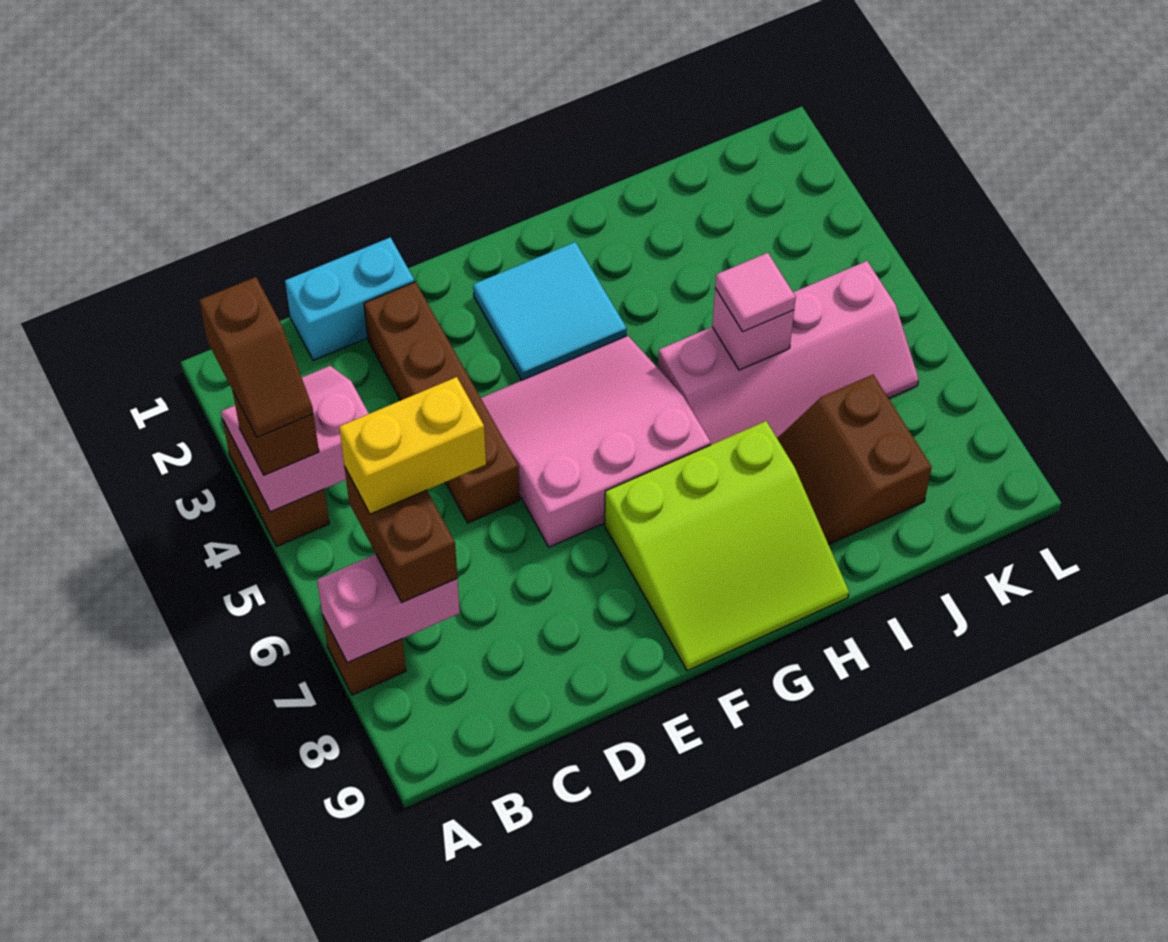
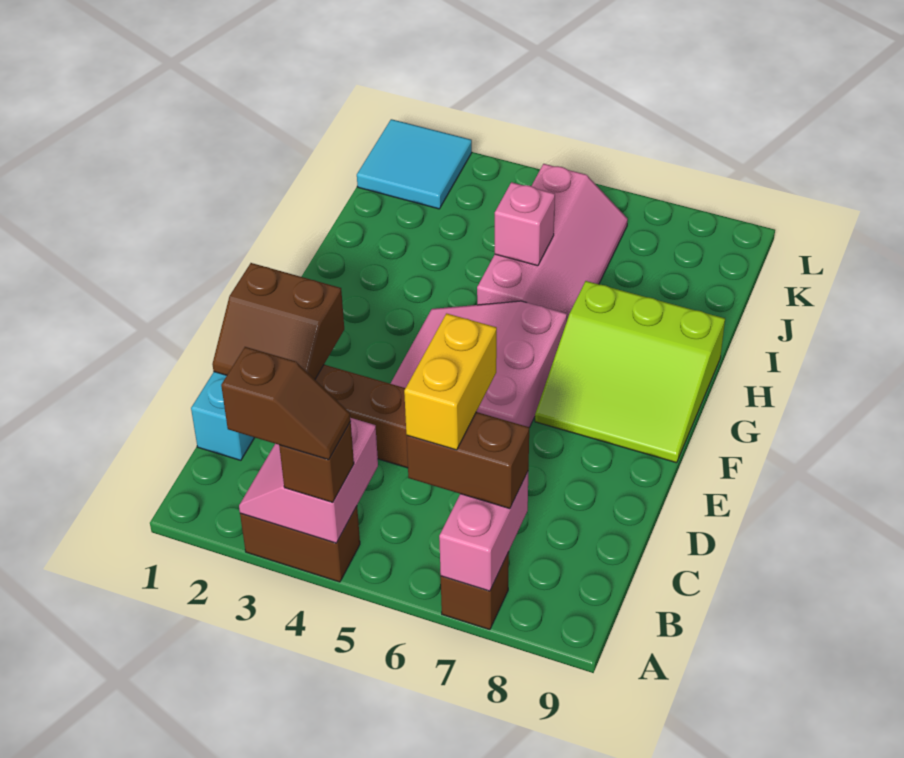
cyan 2x2 tile [473,242,627,380] -> cyan 2x2 tile moved to [357,119,472,209]
lime 3x3 slope [605,421,849,671] -> lime 3x3 slope turned to [535,281,725,463]
pink 1x1 tile [715,253,796,332] -> none
brown 2x2 slope [777,375,932,545] -> brown 2x2 slope moved to [212,263,344,379]

